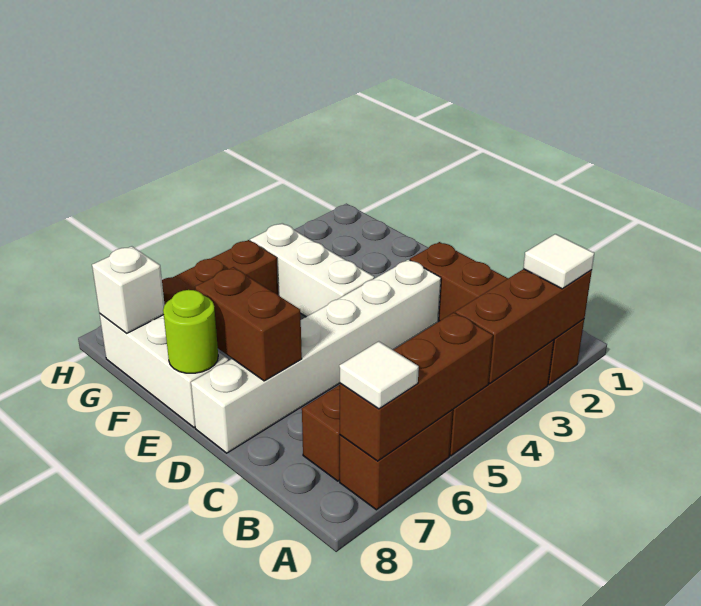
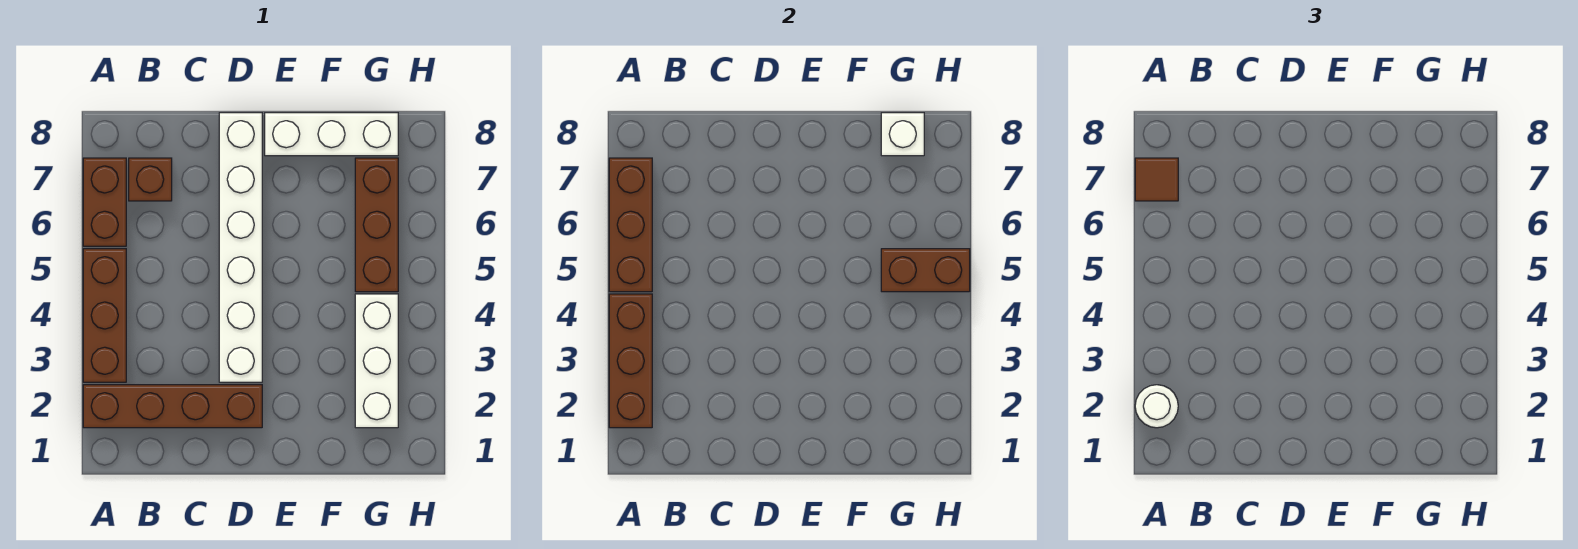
white 1x1 tile [523,234,594,289] -> white 1x1 round brick [1135,385,1178,428]
white 1x1 tile [339,341,419,409] -> brown 1x1 tile [1135,158,1178,201]
brown 1x2 brick [195,267,302,381] -> brown 1x2 brick moved to [881,249,970,292]
white 1x3 brick [250,223,374,317] -> white 1x3 brick turned to [355,294,398,428]
lime 1x1 round brick [163,290,218,373] -> none

